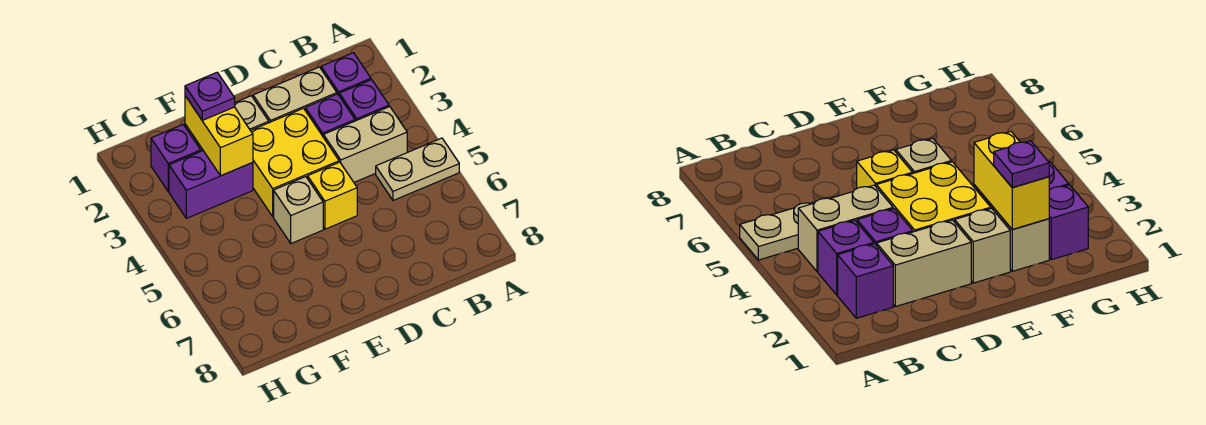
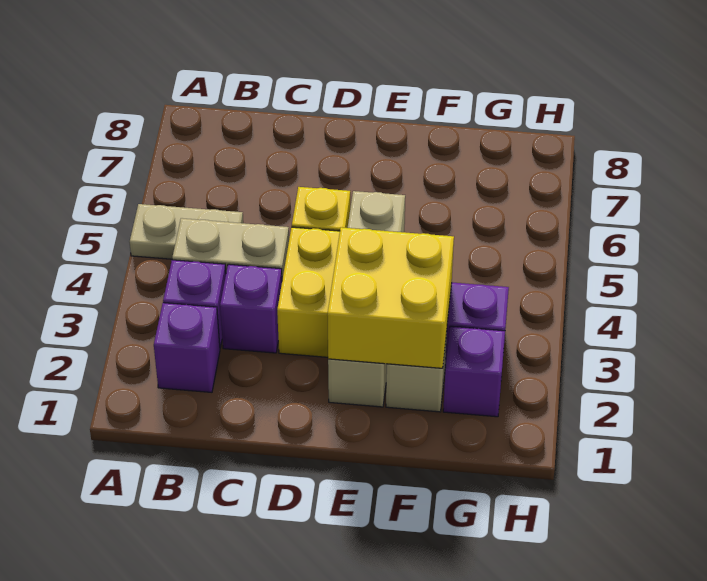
tan 1x2 brick [253,67,337,123] -> none
yellow 1x2 brick [185,96,253,176] -> yellow 2x2 brick [327,227,454,368]
purple 1x1 plate [185,72,235,120] -> none

